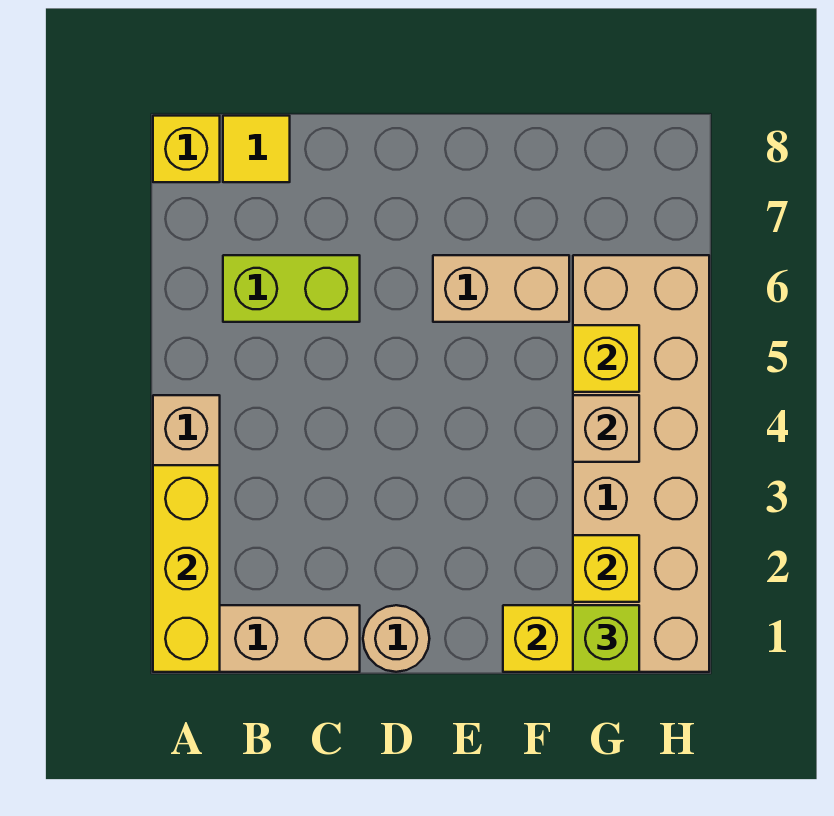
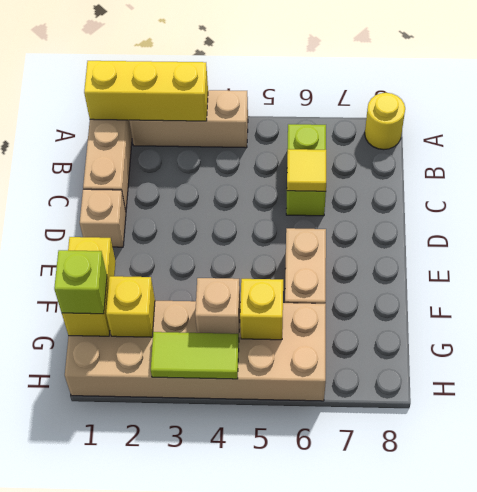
yellow 1x1 brick [153,116,220,182] -> yellow 1x1 round brick [365,93,405,150]
yellow 1x1 tile [223,116,290,182] -> yellow 1x1 tile moved to [287,149,326,191]
tan 1x1 round brick [363,605,430,672] -> tan 1x1 brick [80,189,126,247]
none -> lime 1x2 tile [151,332,239,379]

